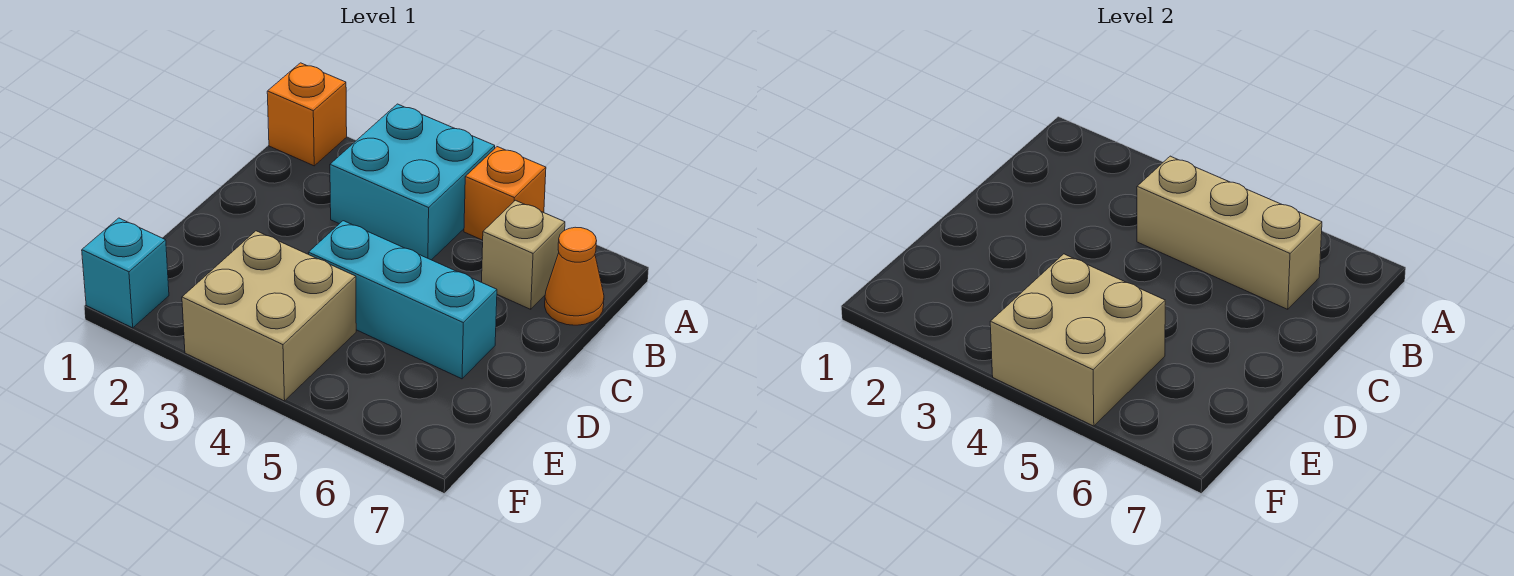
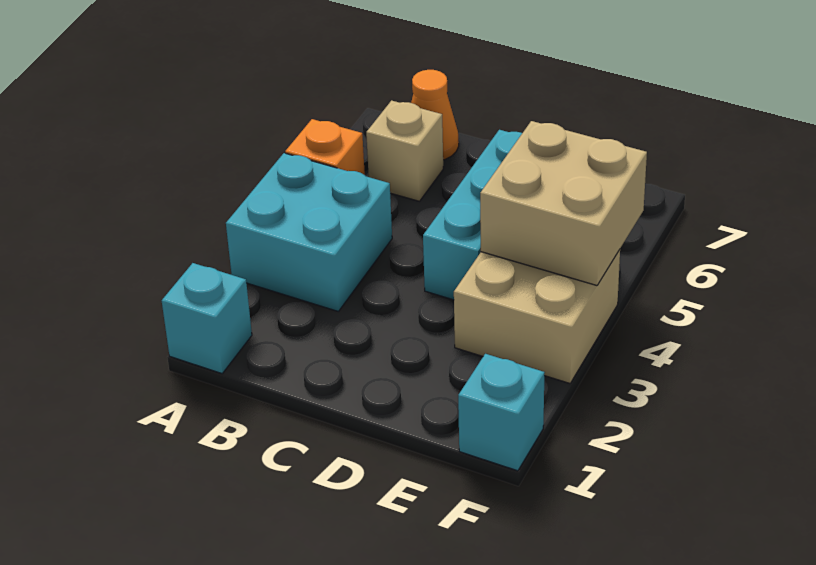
orange 1x1 brick [267,63,347,166] -> cyan 1x1 brick [162,263,252,373]
tan 1x3 brick [1137,156,1322,309] -> none

